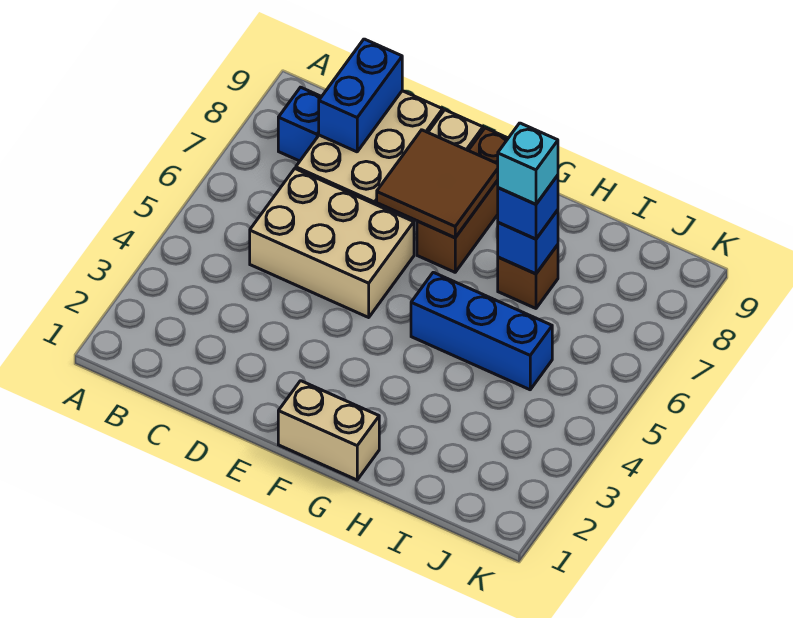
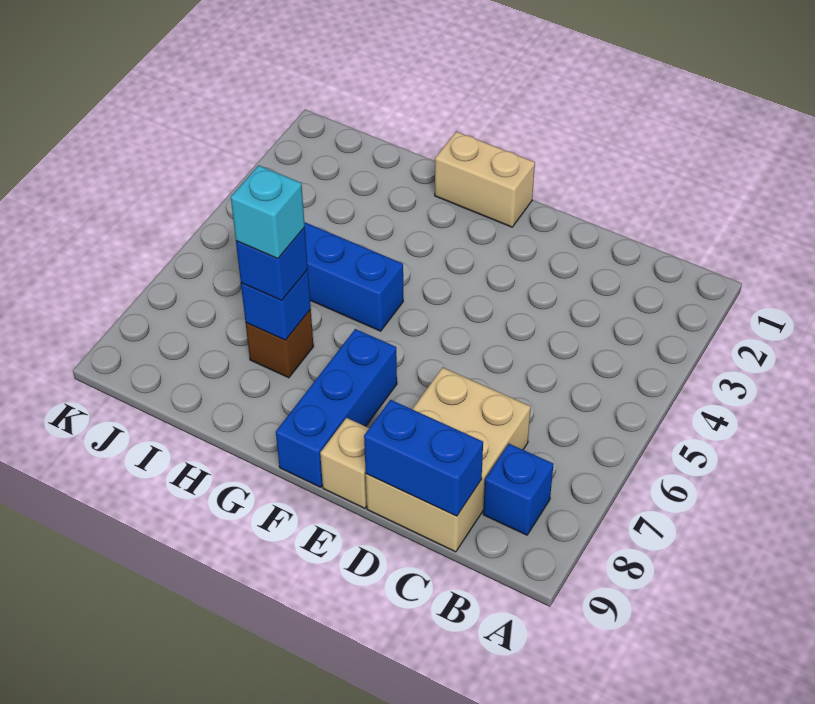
tan 2x3 brick [250,169,414,317] -> none
blue 1x2 brick [319,39,402,152] -> blue 1x2 brick turned to [364,400,483,516]
brown 2x2 tile [377,130,498,237] -> none
brown 1x3 brick [417,128,508,272] -> blue 1x3 brick [276,329,397,487]

